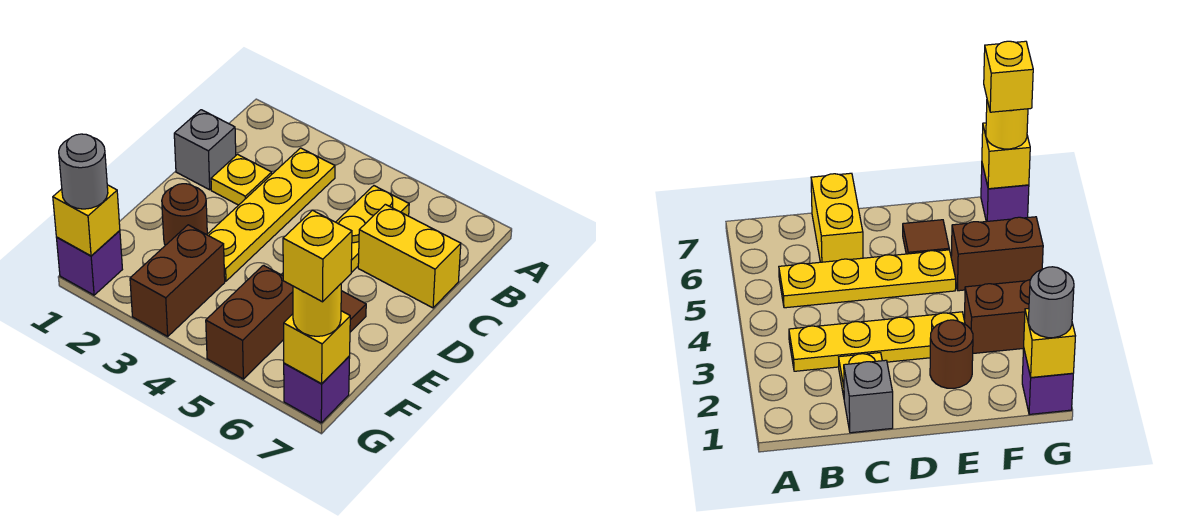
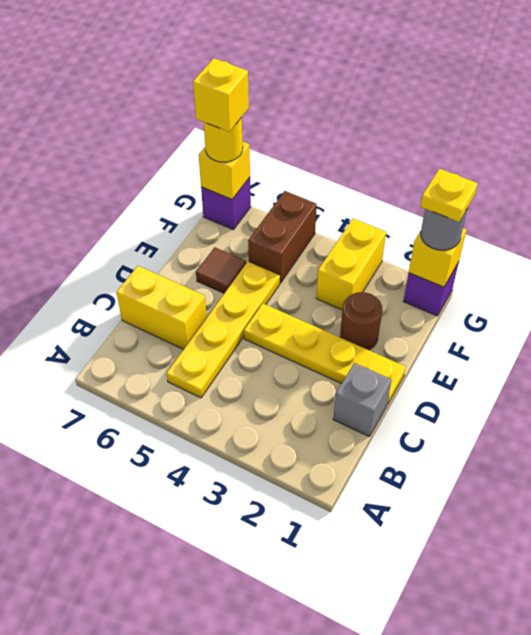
yellow 1x4 plate [207,148,335,281] -> yellow 1x4 plate turned to [244,304,406,404]
yellow 1x1 plate [211,154,272,205] -> yellow 1x1 plate moved to [420,169,478,222]
brown 1x2 brick [130,225,225,336] -> yellow 1x2 brick [316,219,386,310]

